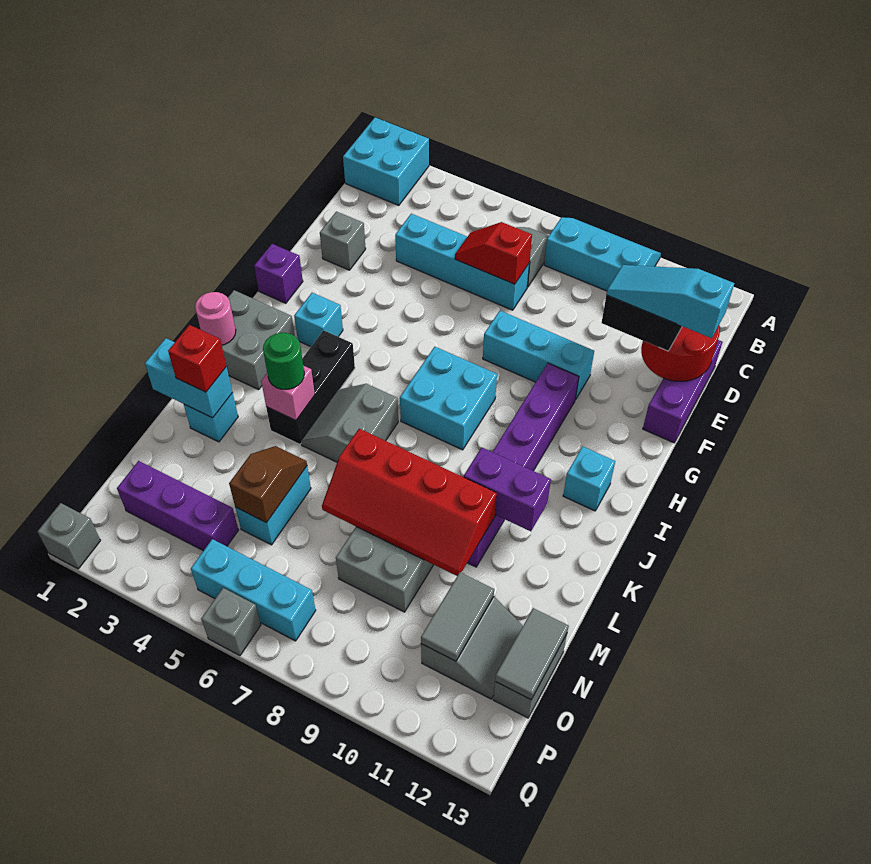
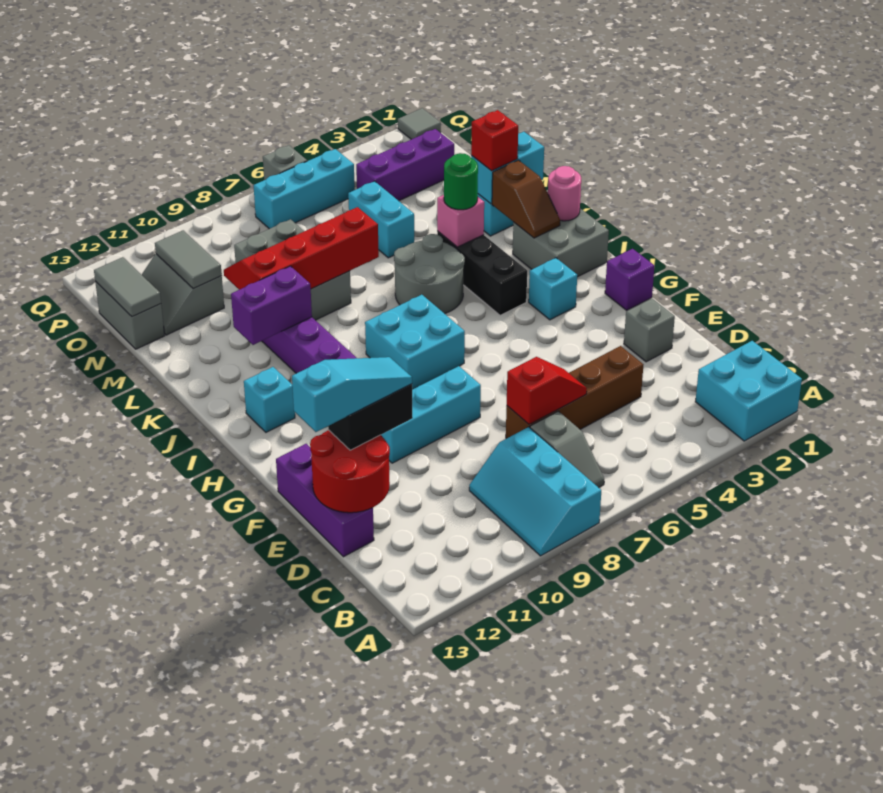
cyan 2x3 slope [544,217,661,291] -> cyan 2x3 slope turned to [469,427,601,556]
cyan 1x4 brick [395,214,529,310] -> brown 1x4 brick [506,346,643,439]
grey 2x2 slope [301,384,398,462] -> grey 2x2 round brick [394,234,465,314]
brown 1x2 slope [229,446,307,523] -> brown 1x2 slope moved to [492,160,560,238]
grey 1x1 brick [37,503,100,569] -> grey 1x1 tile [398,108,441,139]

